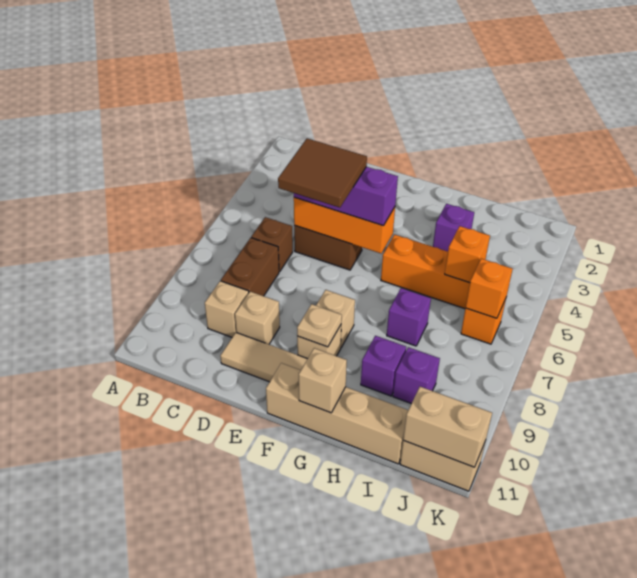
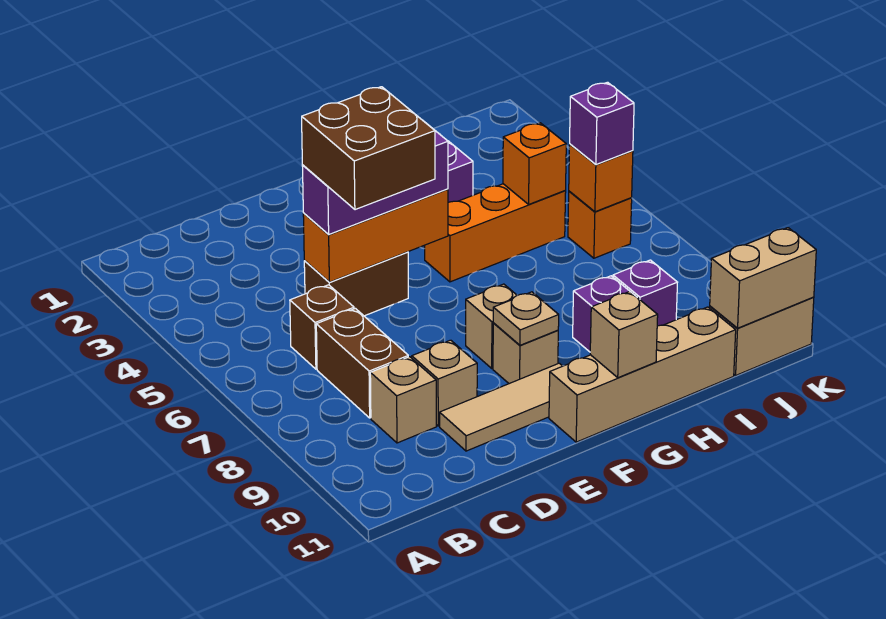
brown 2x2 tile [278,138,367,208] -> brown 2x2 brick [302,87,435,210]
purple 1x1 brick [387,288,431,346] -> purple 1x1 brick moved to [570,82,634,165]

